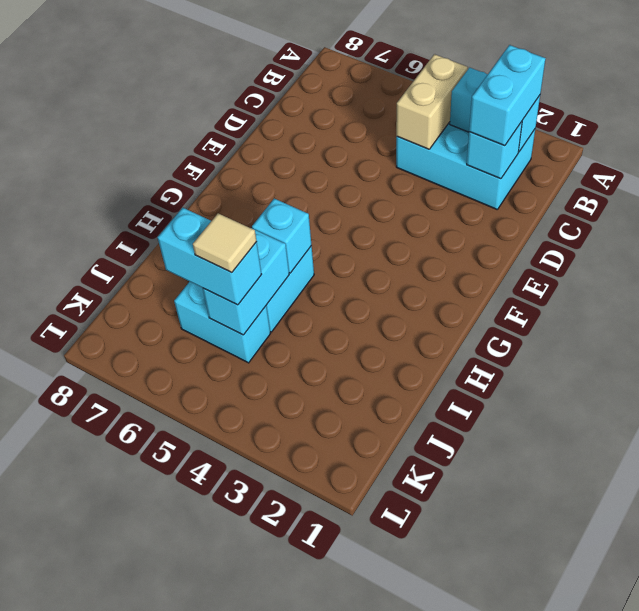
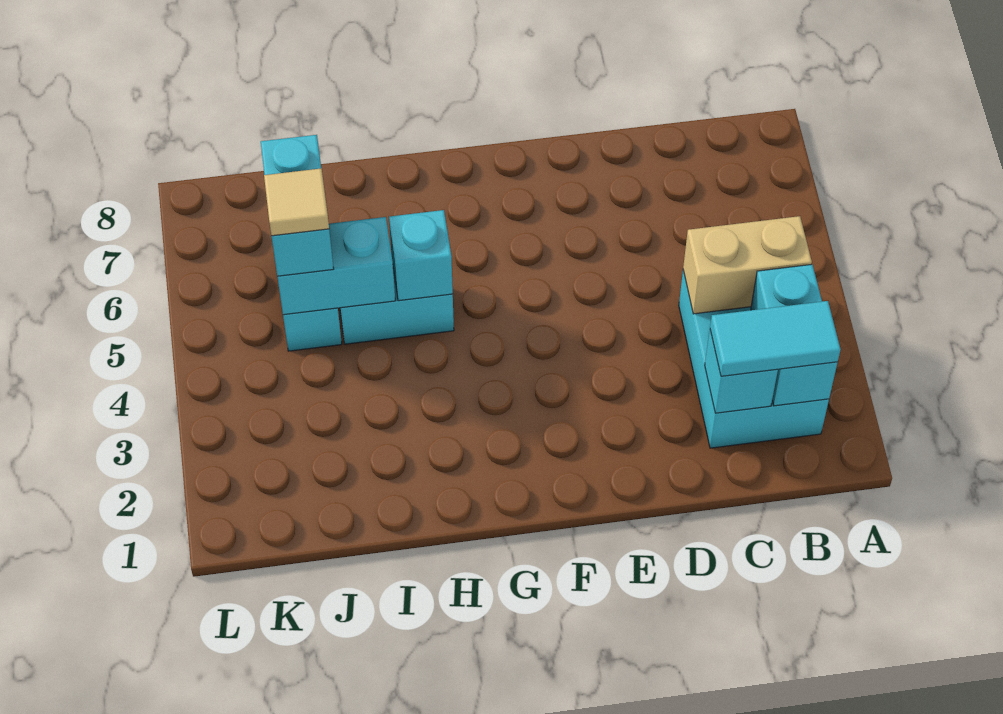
cyan 1x2 brick [469,45,546,146] -> cyan 1x2 tile [710,301,841,376]

